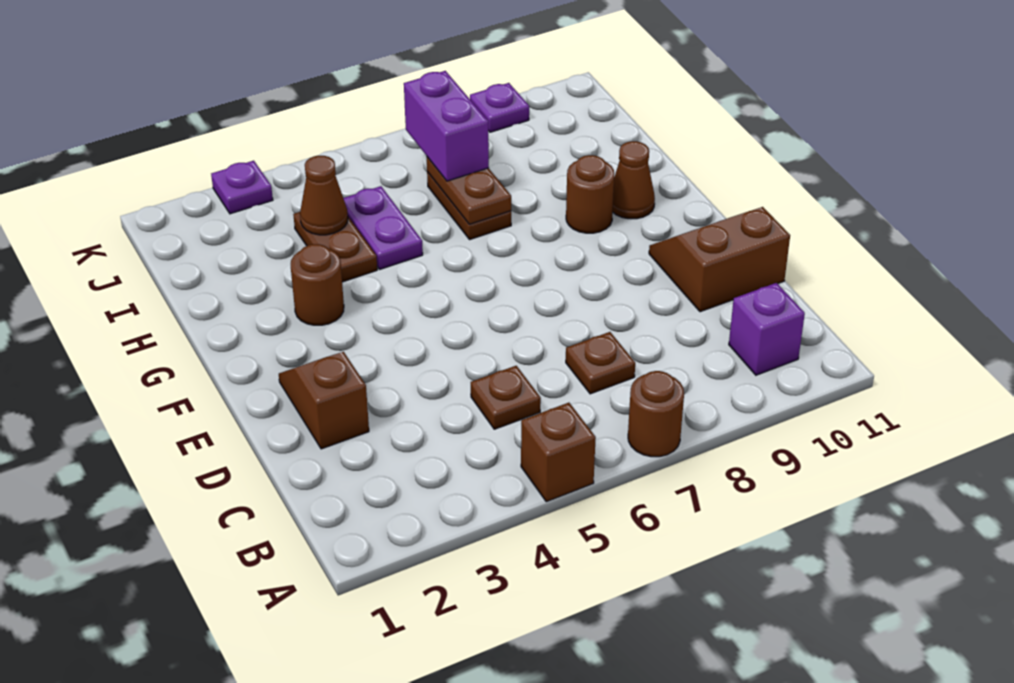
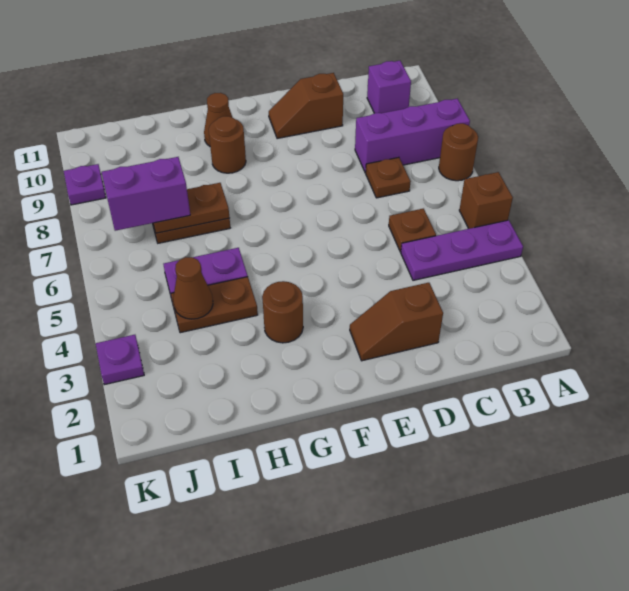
none -> purple 1x3 plate [401,220,523,280]
none -> purple 1x3 brick [355,99,470,173]
brown 2x2 slope [649,207,790,312] -> brown 1x2 slope [269,73,343,139]

